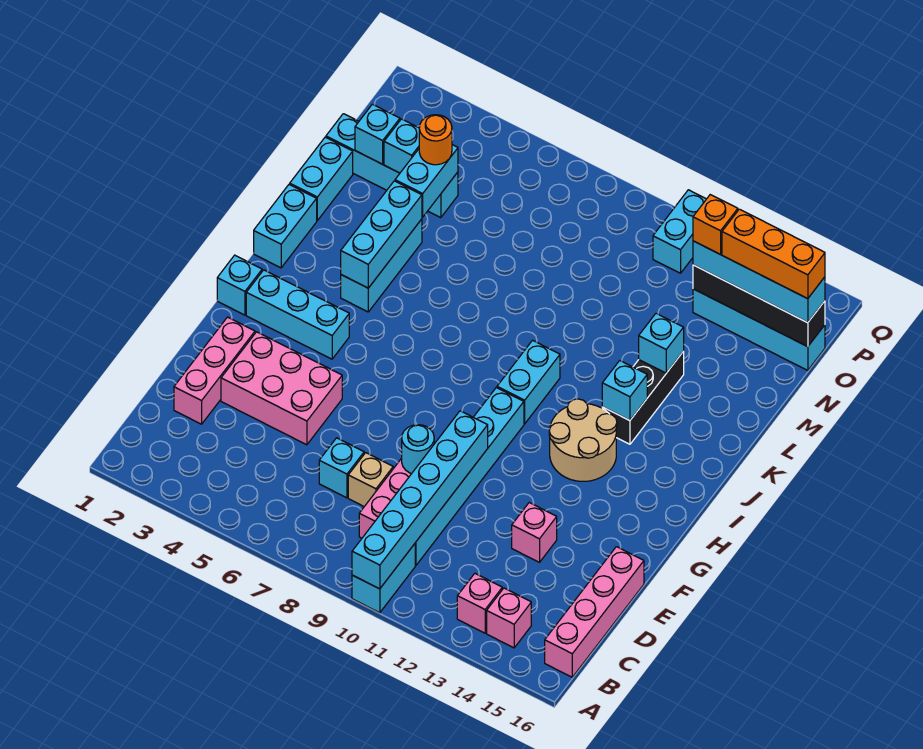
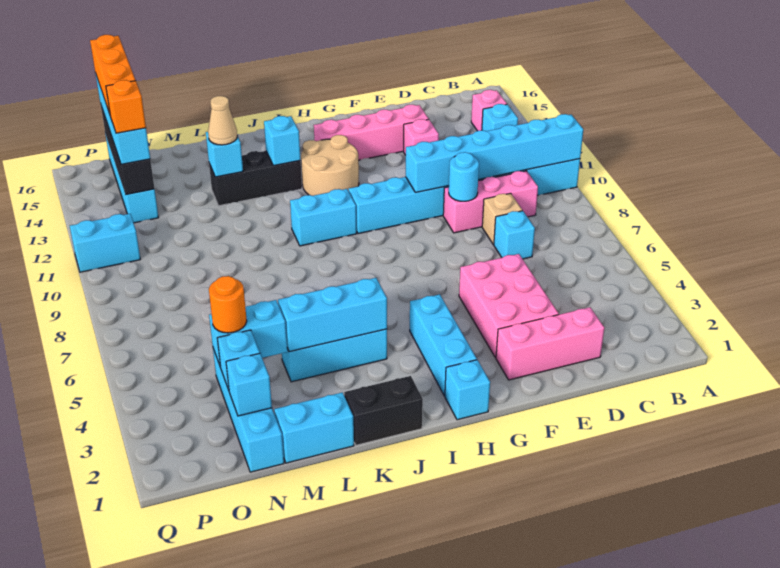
pink 1x1 brick [457,574,502,633] -> cyan 1x1 brick [482,104,518,131]
pink 1x4 brick [545,547,644,677] -> pink 1x4 brick moved to [314,105,428,160]
cyan 1x2 brick [254,184,317,268] -> black 1x2 brick [344,376,423,445]
none -> tan 1x1 cone [208,96,237,145]

